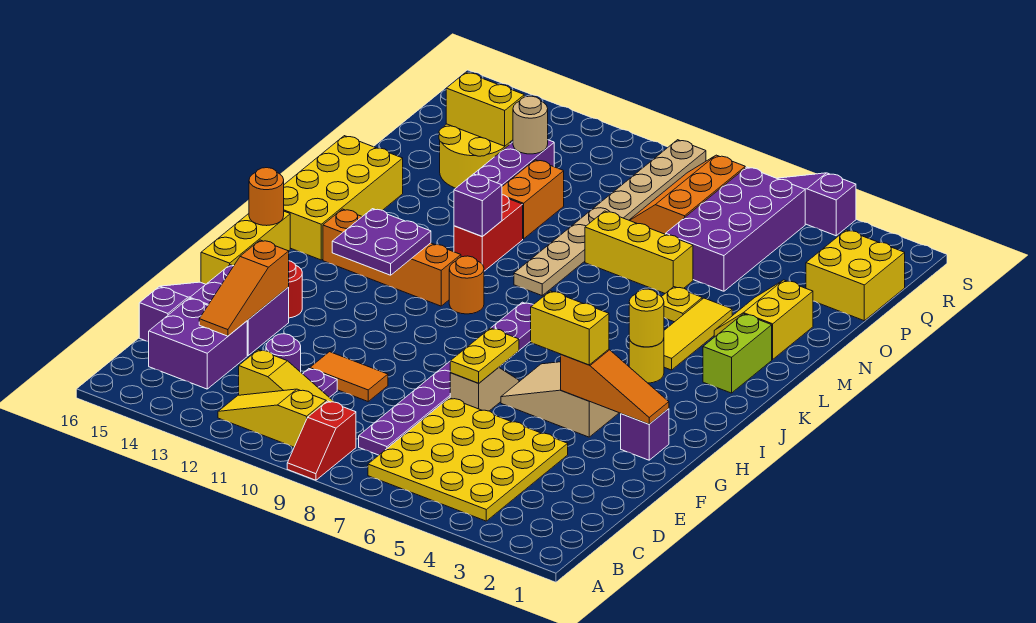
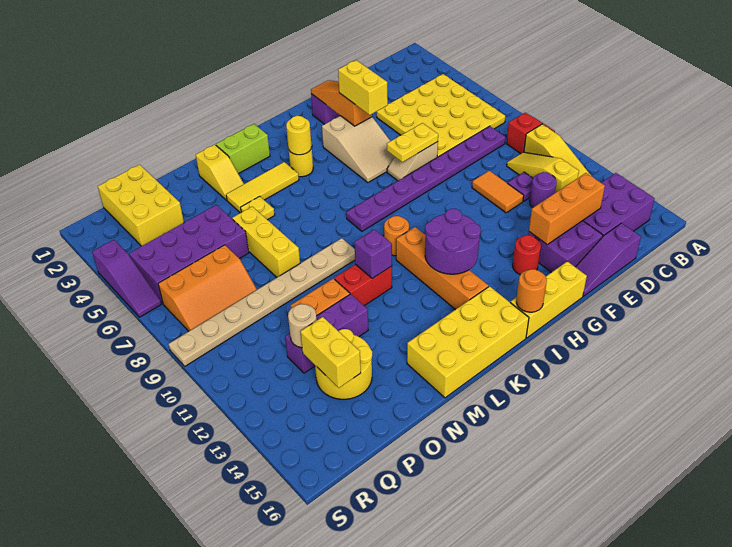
purple 2x2 brick [149,298,247,389] -> purple 2x3 brick [583,173,655,236]
orange 1x3 slope [199,240,289,336] -> orange 1x3 brick [529,173,605,245]
purple 2x2 plate [332,209,431,275] -> purple 2x2 round brick [425,209,481,274]
yellow 2x2 slope [714,280,813,359] -> yellow 1x2 slope [196,145,244,200]
yellow 2x2 brick [806,230,905,321] -> yellow 2x3 brick [98,165,184,246]

